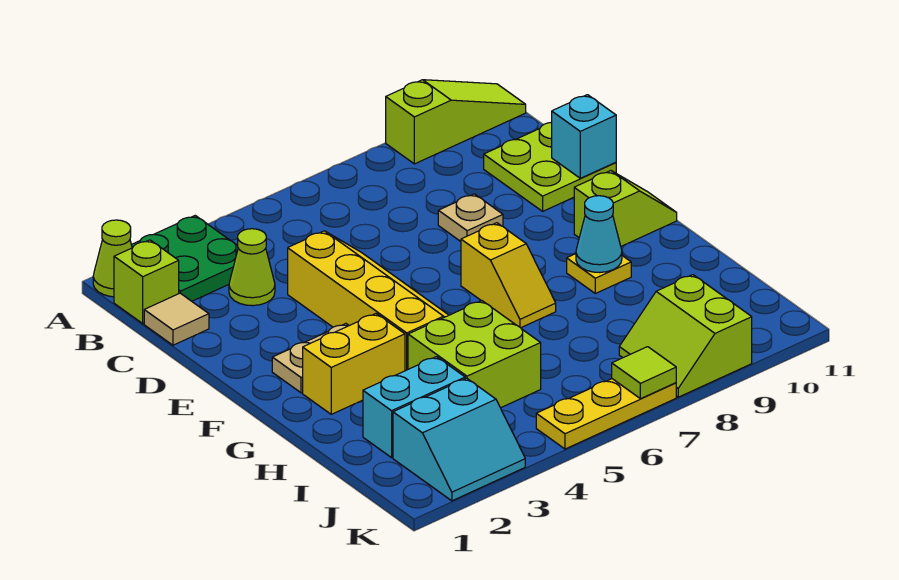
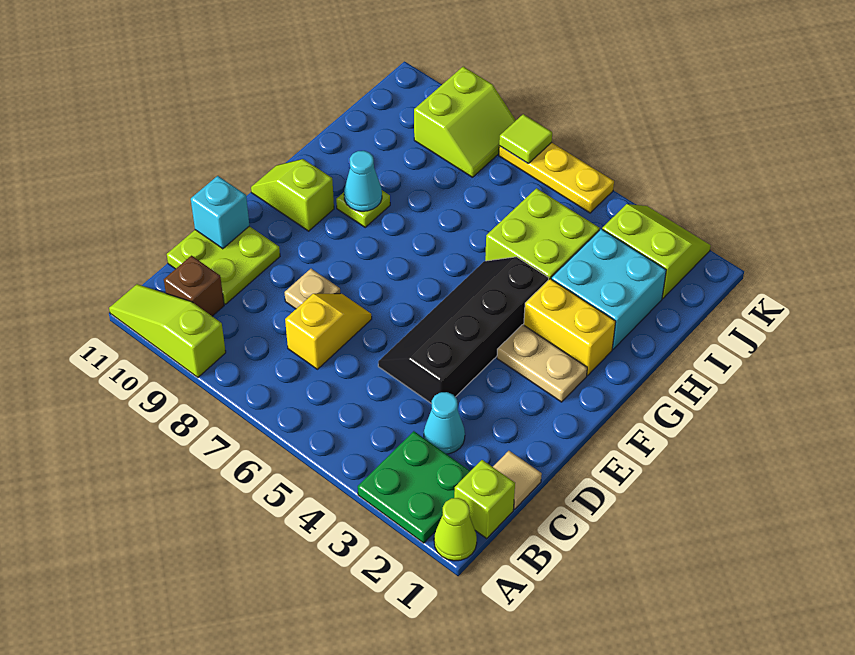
none -> brown 1x1 brick [164,256,224,316]
lime 1x1 cone [229,229,275,306] -> cyan 1x1 cone [424,392,465,454]
yellow 2x4 slope [288,231,449,371] -> black 2x4 slope [378,257,548,404]
yellow 1x2 slope [461,223,556,328] -> yellow 1x2 slope moved to [285,294,372,369]
yellow 1x1 plate [567,254,631,293] -> lime 1x1 plate [336,190,390,227]
cyan 1x2 brick [363,357,465,458] -> cyan 2x2 brick [551,229,666,349]
cyan 2x2 slope [393,378,525,501] -> lime 2x2 slope [602,204,711,298]

